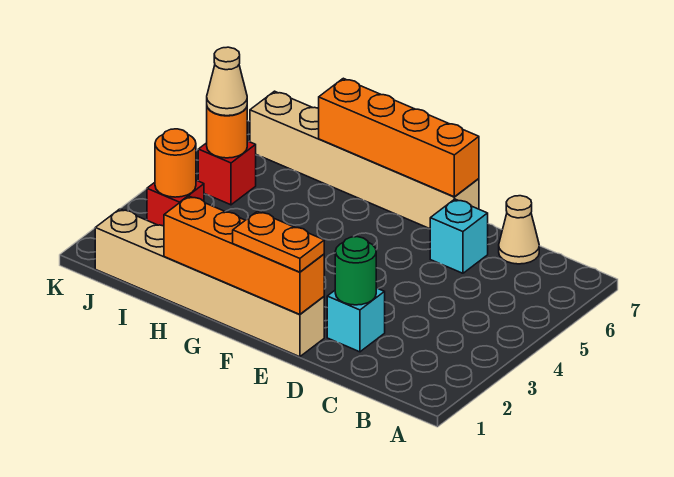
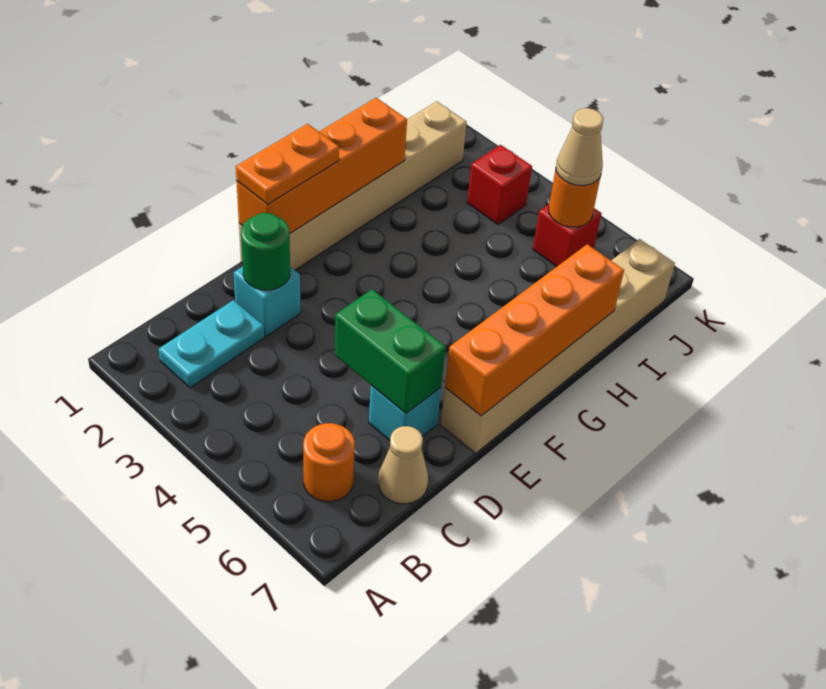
none -> cyan 1x2 plate [159,300,264,388]
none -> green 1x2 brick [335,289,446,414]
orange 1x1 round brick [155,129,196,197] -> orange 1x1 round brick moved to [303,423,355,502]

